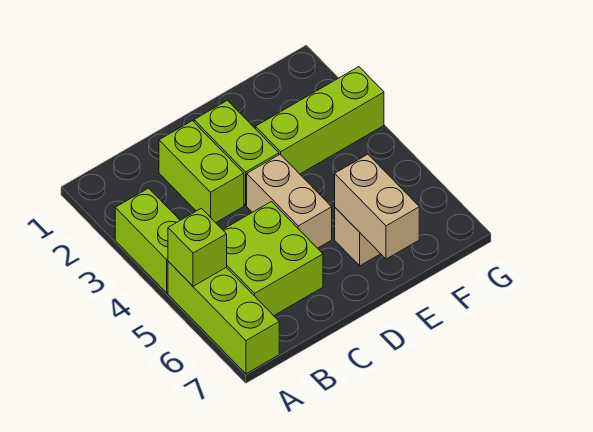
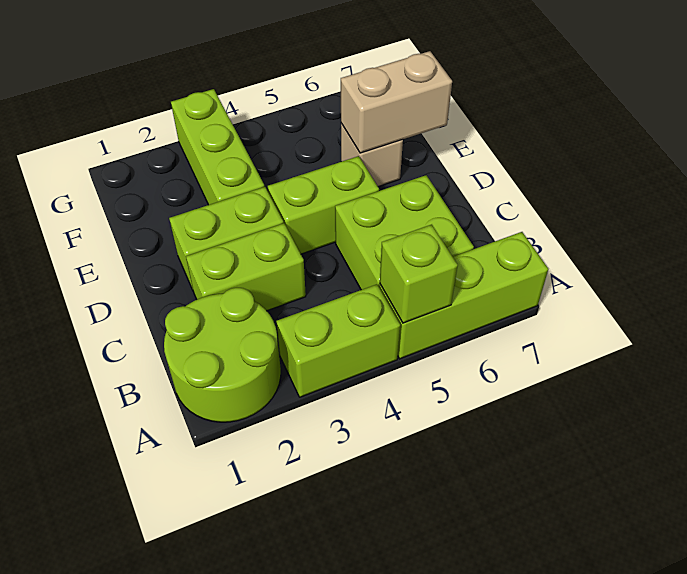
none -> lime 2x2 round brick [164,288,281,422]
tan 1x2 brick [247,154,332,248] -> lime 1x2 brick [268,156,379,254]

